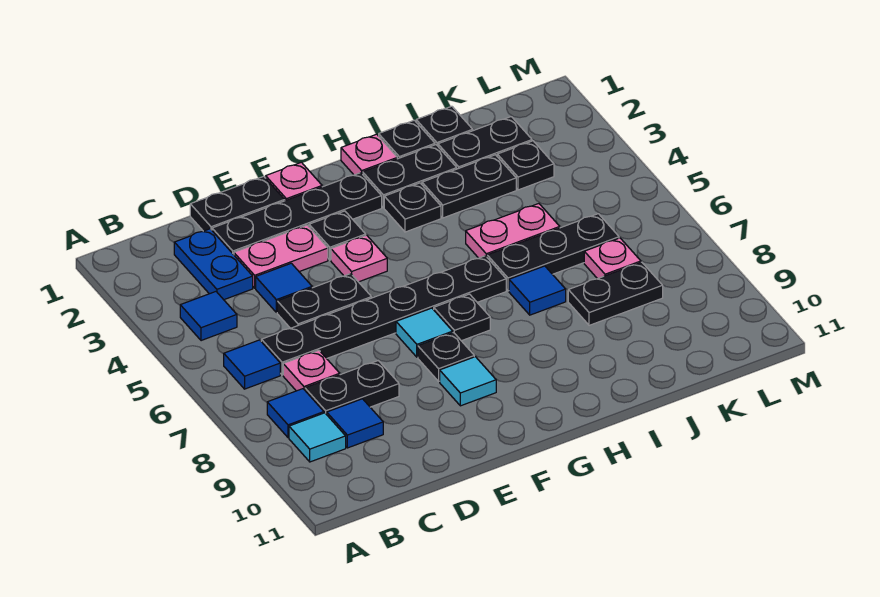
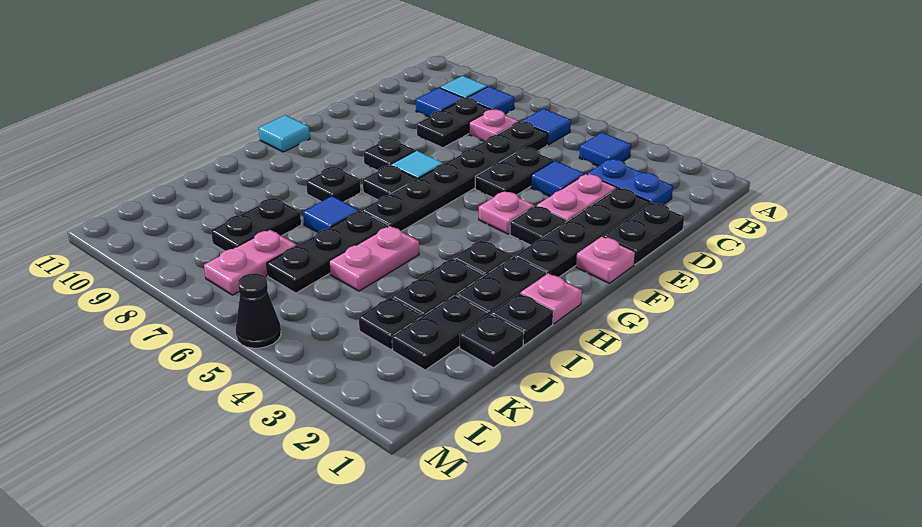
cyan 1x1 tile [440,357,496,406] -> cyan 1x1 tile moved to [259,115,310,152]
none -> black 1x1 plate [306,167,361,202]
pink 1x1 plate [584,238,641,279] -> pink 1x2 plate [204,229,297,295]
none -> black 1x1 cone [236,273,281,348]

